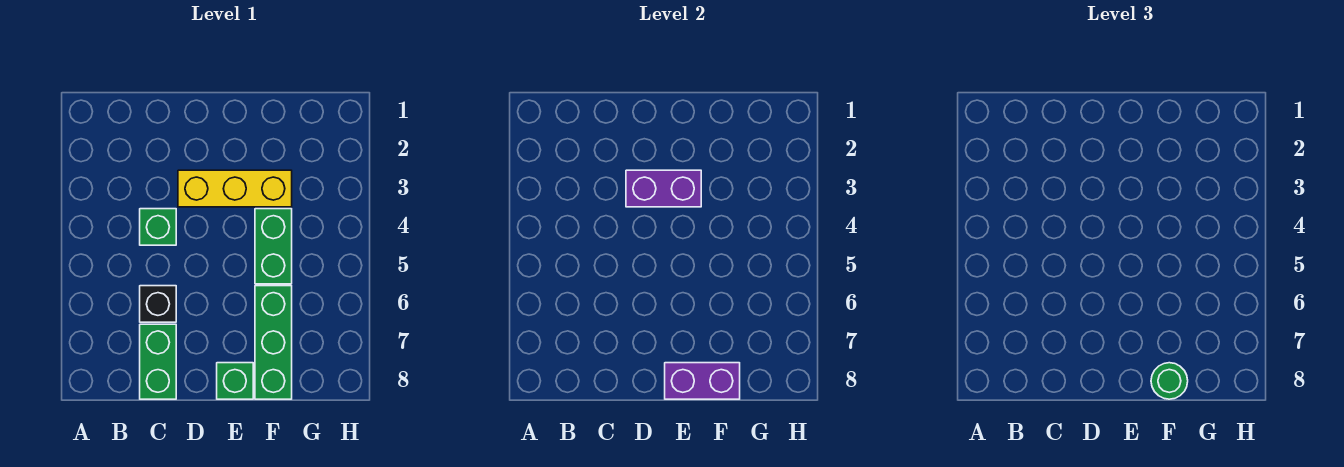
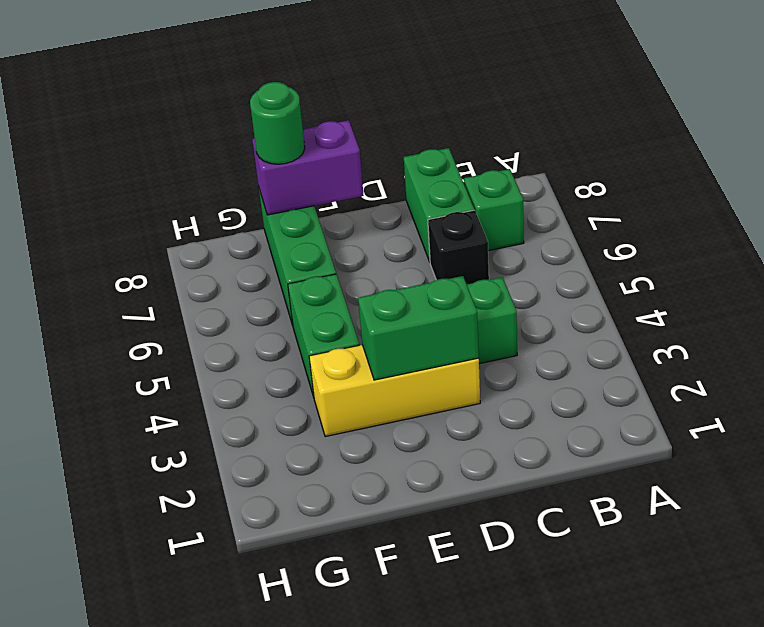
purple 1x2 brick [626,170,701,207] -> green 1x2 brick [358,276,479,380]
green 1x1 brick [217,363,253,399] -> green 1x1 brick moved to [464,169,524,251]

